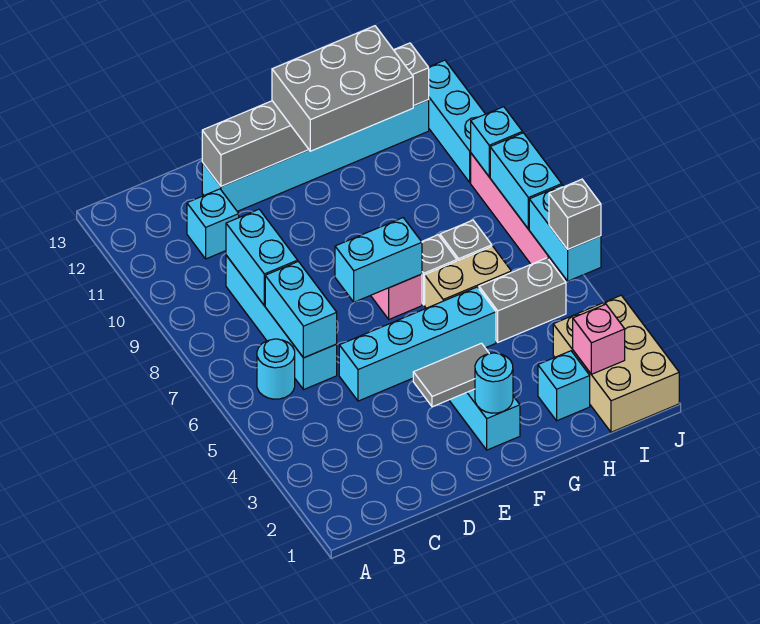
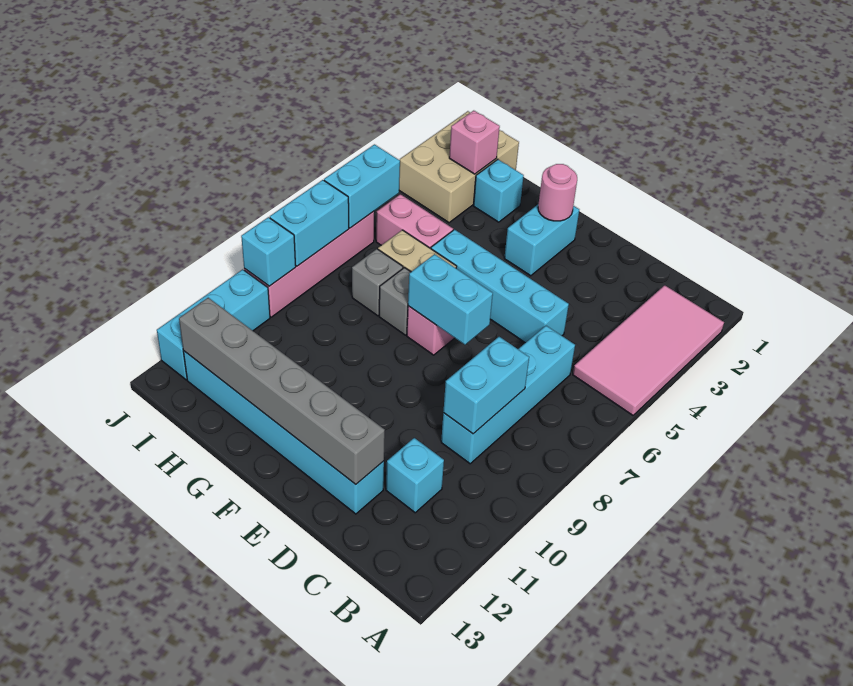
none -> pink 2x4 tile [573,285,724,415]
cyan 1x1 round brick [257,339,295,399] -> none
cyan 1x2 brick [265,262,337,358] -> none
grey 1x2 tile [413,343,489,407] -> none
cyan 1x1 round brick [475,353,513,413] -> pink 1x1 round brick [538,164,577,221]
grey 2x3 brick [272,26,413,151] -> none
grey 1x2 brick [479,258,566,342] -> pink 1x2 brick [376,194,453,249]
grey 1x1 brick [549,179,601,249] -> none

